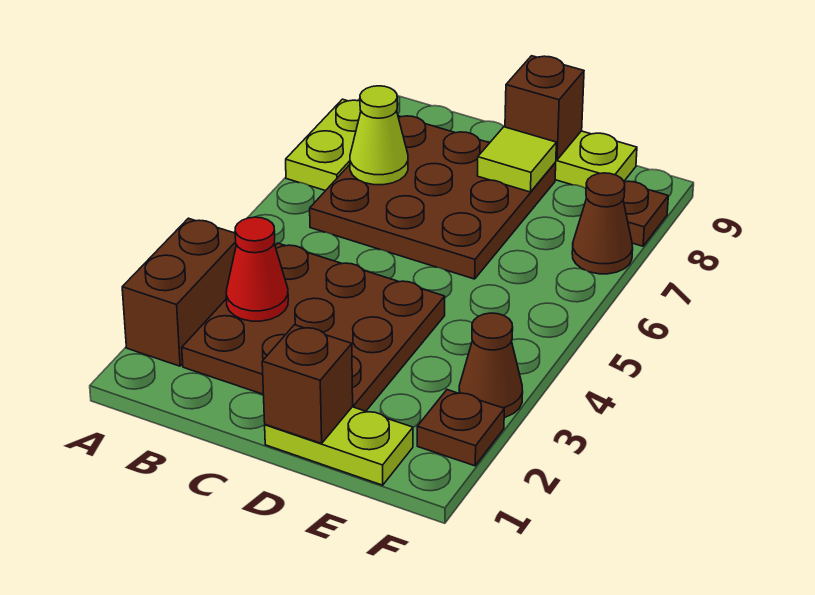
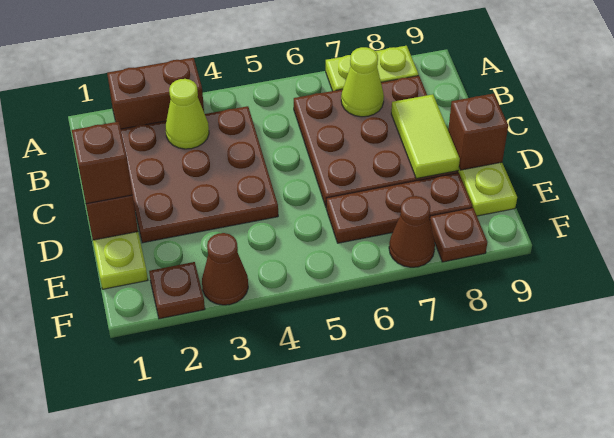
red 1x1 cone [226,217,288,321] -> lime 1x1 cone [166,79,209,149]
none -> brown 1x1 brick [72,122,133,204]
lime 1x1 tile [477,127,556,192] -> lime 1x2 tile [391,94,460,179]
none -> brown 1x3 plate [326,173,473,243]

